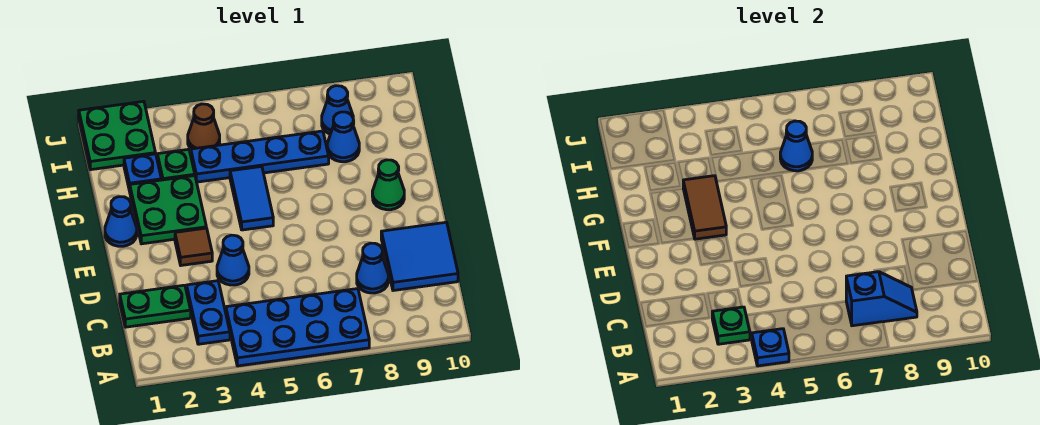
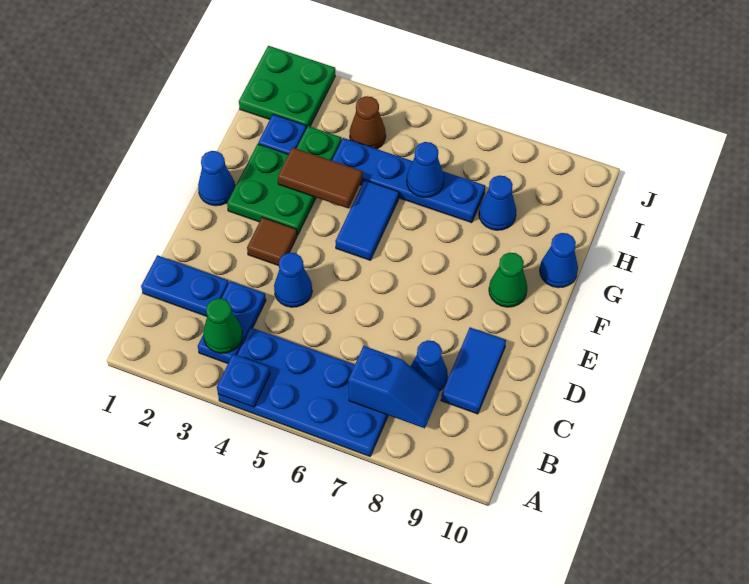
green 1x1 plate [712,307,750,344] -> green 1x1 cone [203,298,242,353]
green 1x2 plate [120,285,191,327] -> blue 1x2 plate [141,255,229,316]
blue 2x2 tile [381,222,458,291] -> blue 1x2 tile [441,327,506,414]
brown 1x2 tile [683,176,726,239] -> brown 1x2 tile turned to [278,147,363,208]
blue 1x1 cone [322,86,354,134] -> blue 1x1 cone moved to [540,233,578,288]

